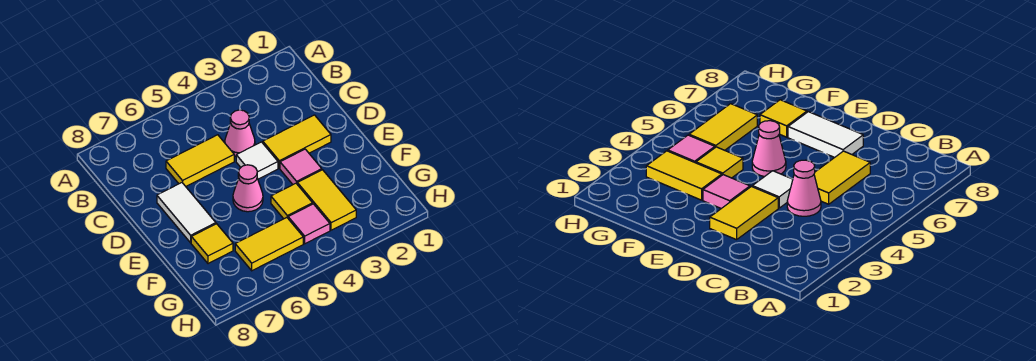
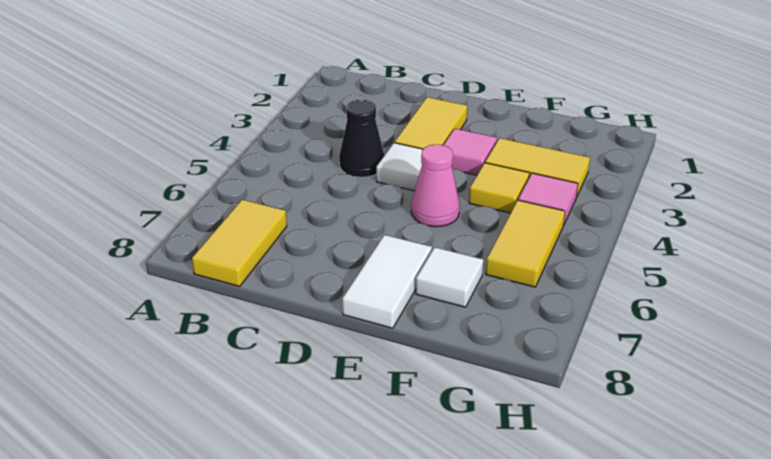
pink 1x1 cone [225,110,255,156] -> black 1x1 cone [339,100,384,177]
yellow 1x2 tile [166,135,234,186] -> yellow 1x2 tile moved to [192,200,287,286]
white 1x2 tile [157,183,216,243] -> white 1x2 tile turned to [342,235,432,328]
yellow 1x1 tile [191,224,233,264] -> white 1x1 tile [416,247,483,307]

